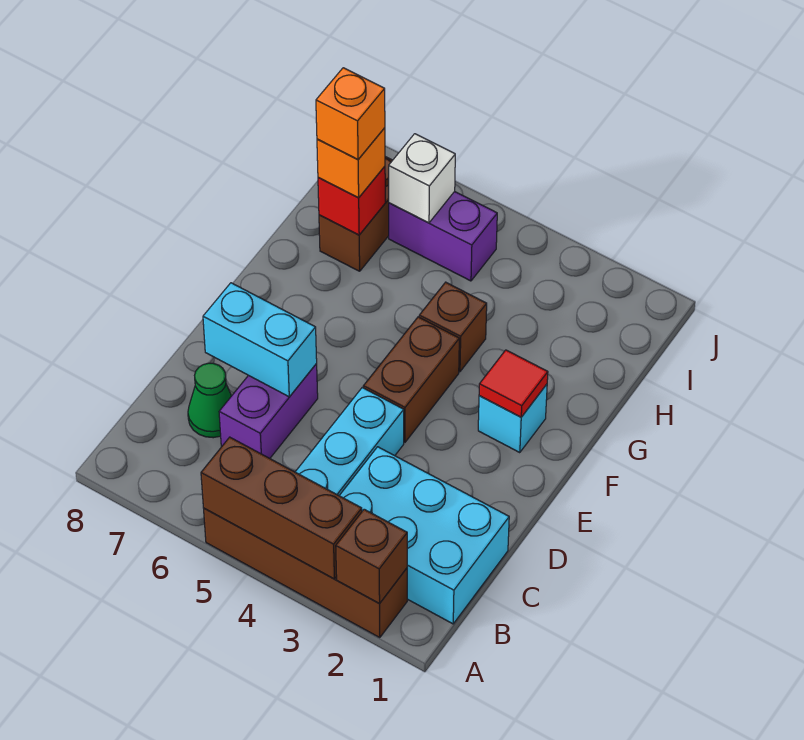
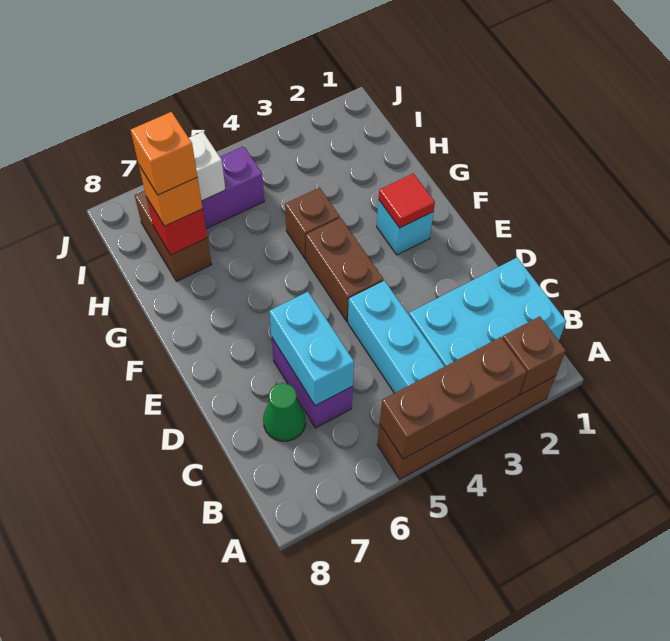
cyan 1x2 brick [203,283,317,397] -> cyan 1x2 brick turned to [269,292,354,406]

